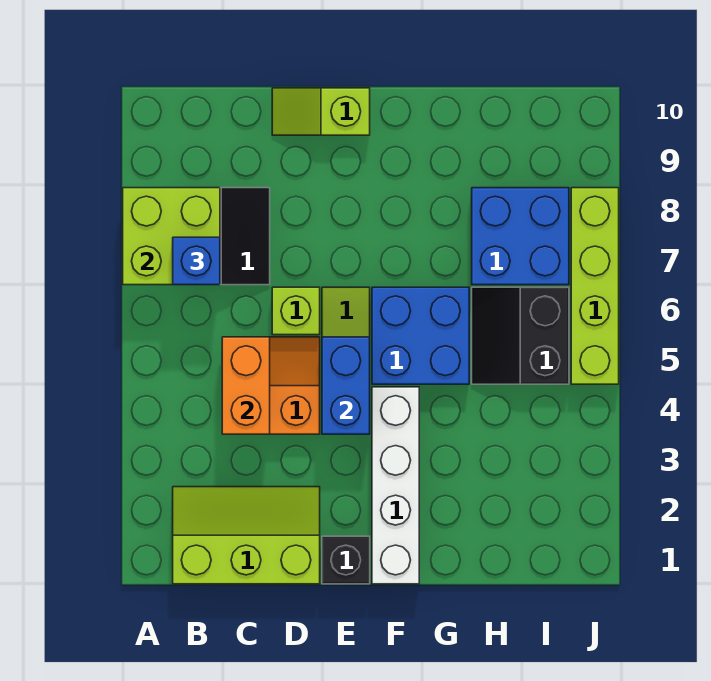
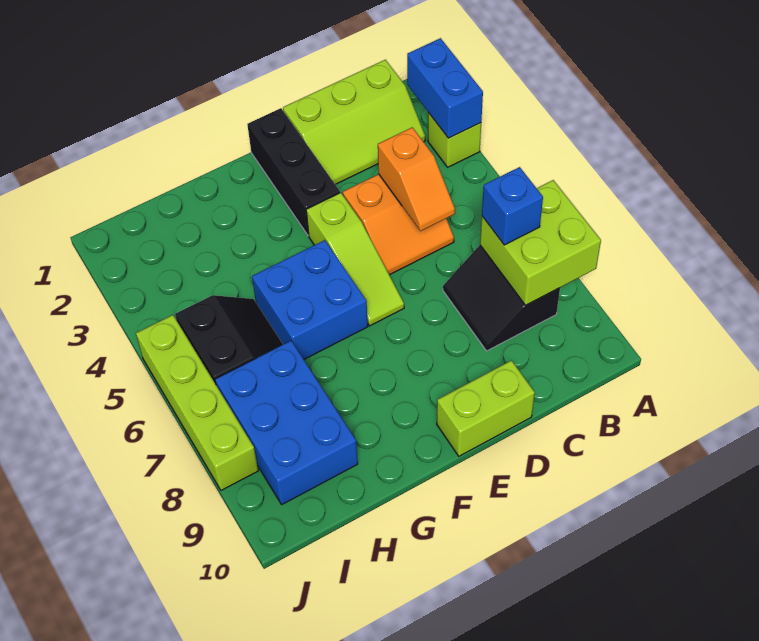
orange 1x2 brick [222,337,270,434] -> orange 1x2 slope [378,127,455,231]
lime 1x1 brick [272,287,320,335] -> lime 1x1 brick moved to [428,113,481,167]
lime 1x2 slope [272,88,370,135] -> lime 1x2 brick [437,360,535,456]
black 1x1 brick [322,536,370,584] -> black 1x3 brick [247,108,340,236]
blue 1x2 brick [322,337,370,434] -> blue 1x2 brick moved to [407,38,483,138]
white 1x4 brick [372,387,419,584] -> none
blue 2x2 brick [472,188,569,285] -> blue 2x3 brick [215,341,358,504]

